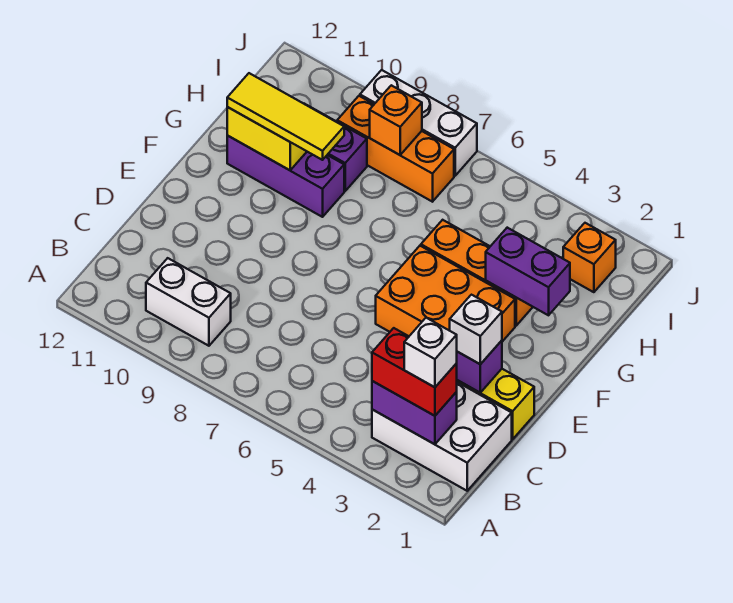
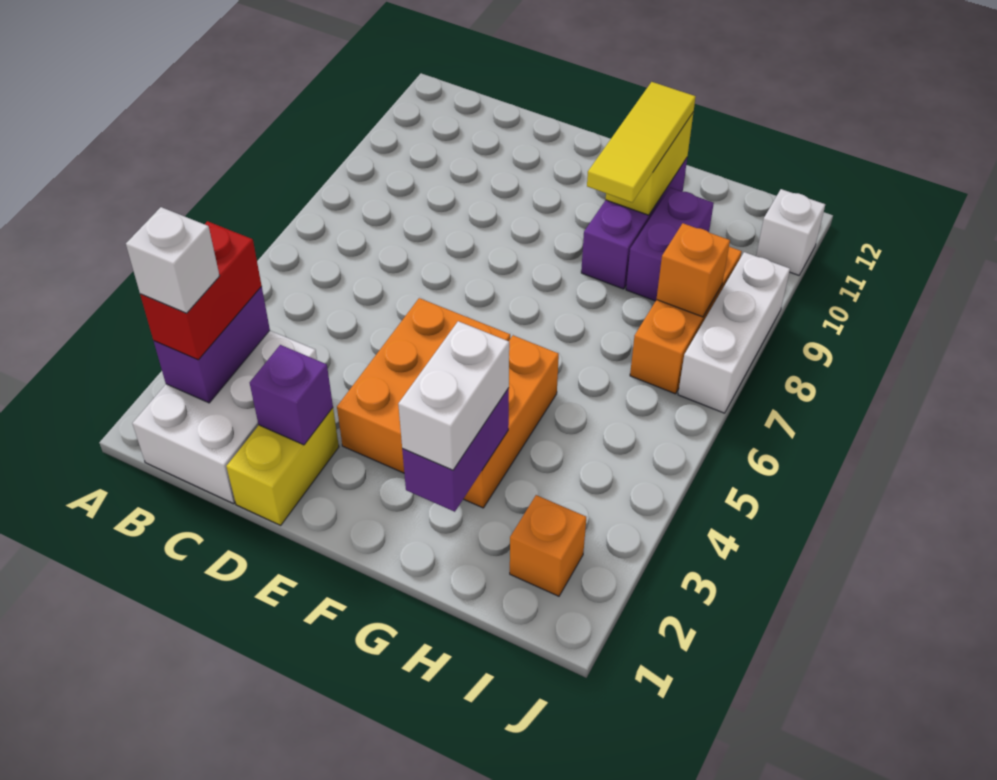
white 1x2 brick [146,258,231,346] -> white 1x2 brick moved to [398,321,509,470]
white 1x1 brick [450,295,502,364] -> white 1x1 brick moved to [756,189,825,275]

